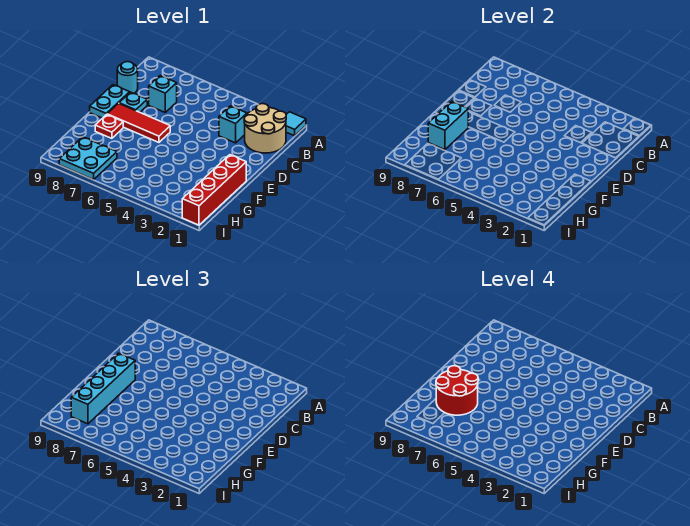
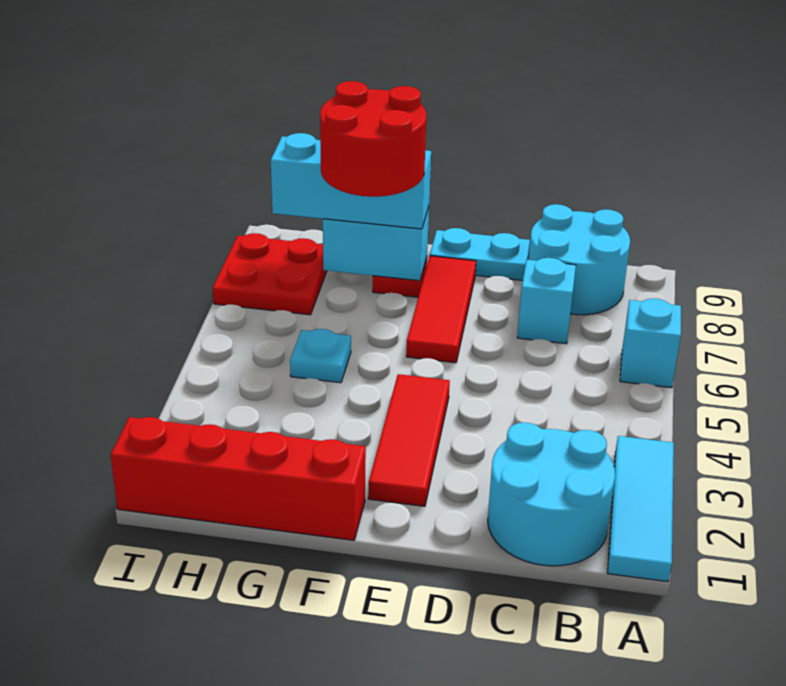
cyan 1x1 tile [286,112,306,136] -> cyan 1x3 tile [608,436,674,582]
tan 2x2 round brick [244,104,286,153] -> cyan 2x2 round brick [488,423,615,566]
cyan 1x1 brick [219,106,247,143] -> cyan 1x1 brick moved to [620,299,681,388]
cyan 1x1 round brick [117,62,138,94] -> cyan 2x2 round brick [529,204,630,315]
cyan 1x1 plate [119,92,147,112] -> cyan 1x1 plate moved to [290,329,351,383]
none -> red 1x3 tile [368,374,450,506]
cyan 1x4 brick [71,353,135,424] -> cyan 1x3 brick [271,133,431,229]
cyan 2x2 plate [59,137,117,180] -> red 2x2 plate [213,233,327,315]

